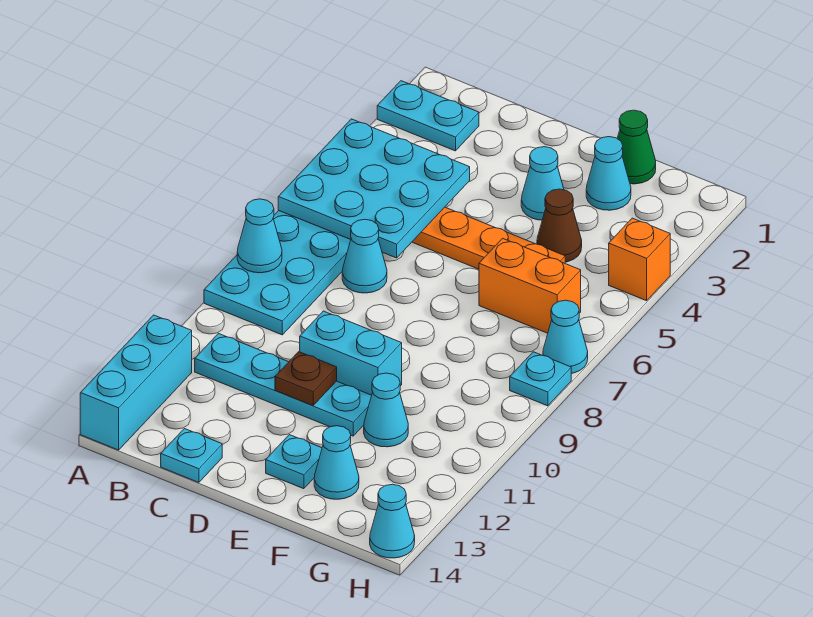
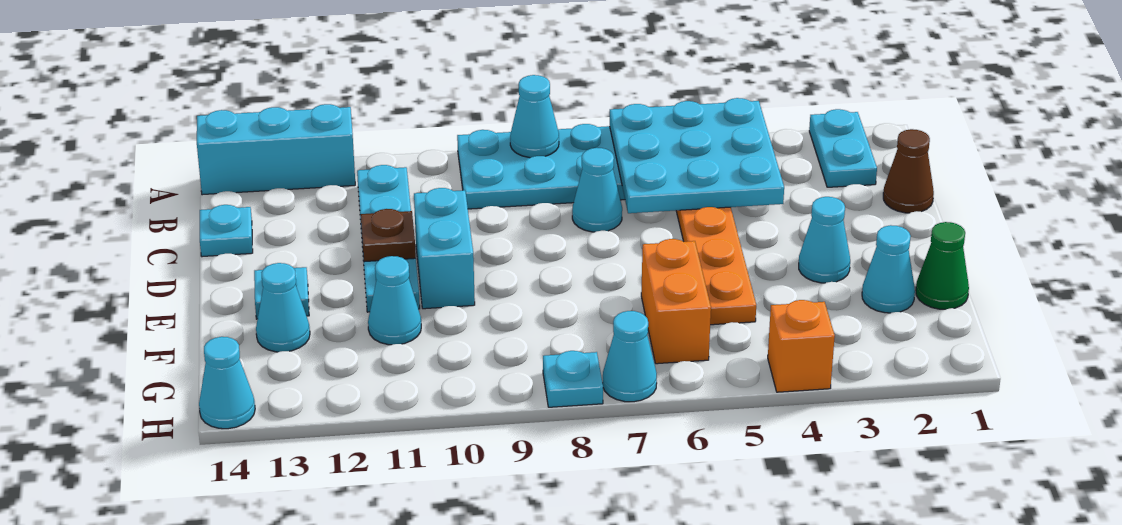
brown 1x1 cone [537,189,582,262] -> brown 1x1 cone moved to [883,129,934,213]

